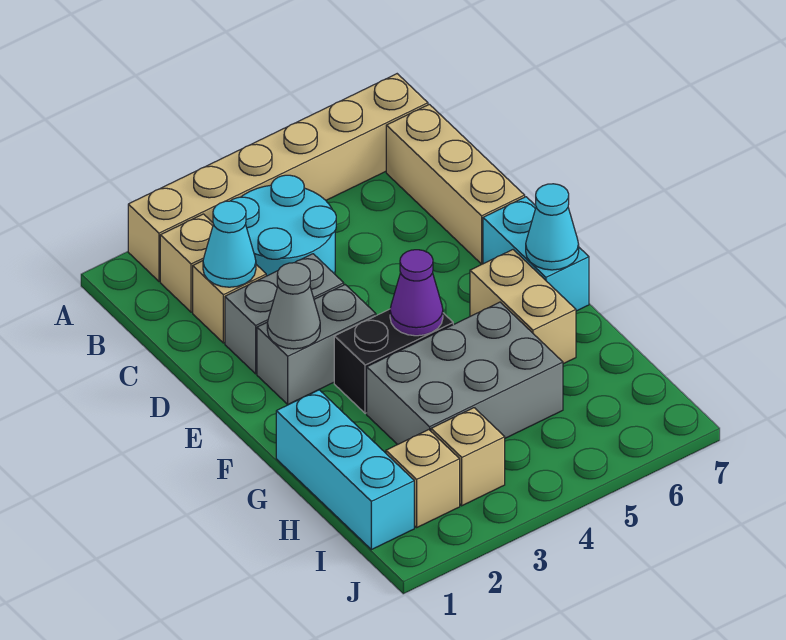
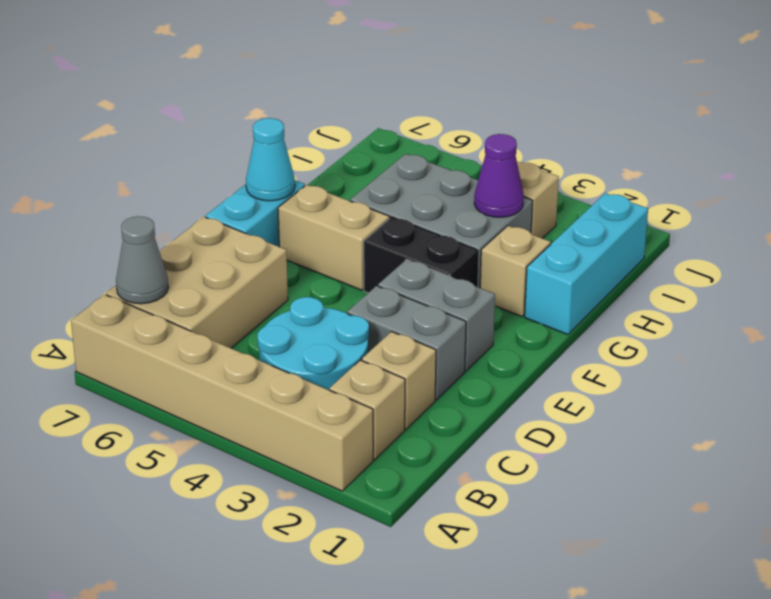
tan 1x3 brick [386,104,525,264] -> tan 2x3 brick [106,217,288,348]
cyan 1x1 cone [203,201,256,287] -> none
grey 1x1 cone [267,263,320,349] -> grey 1x1 cone moved to [116,216,168,304]
purple 1x1 cone [390,250,443,336] -> purple 1x1 cone moved to [474,134,524,217]
tan 1x2 brick [470,250,576,364] -> tan 1x2 brick turned to [278,185,390,290]
tan 1x1 brick [386,430,460,528] -> tan 1x1 brick moved to [480,226,551,316]

